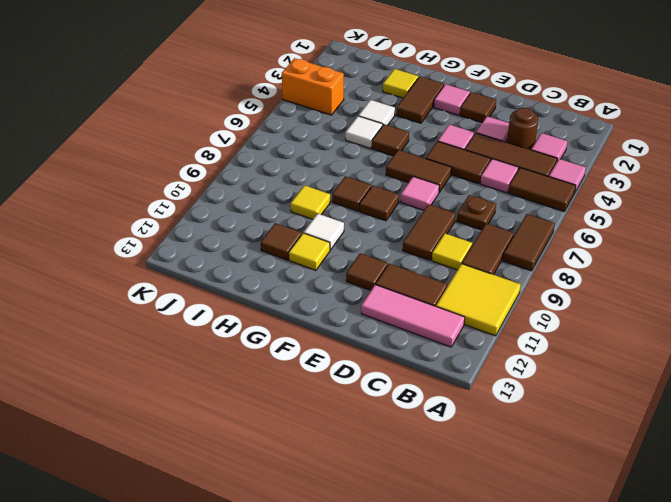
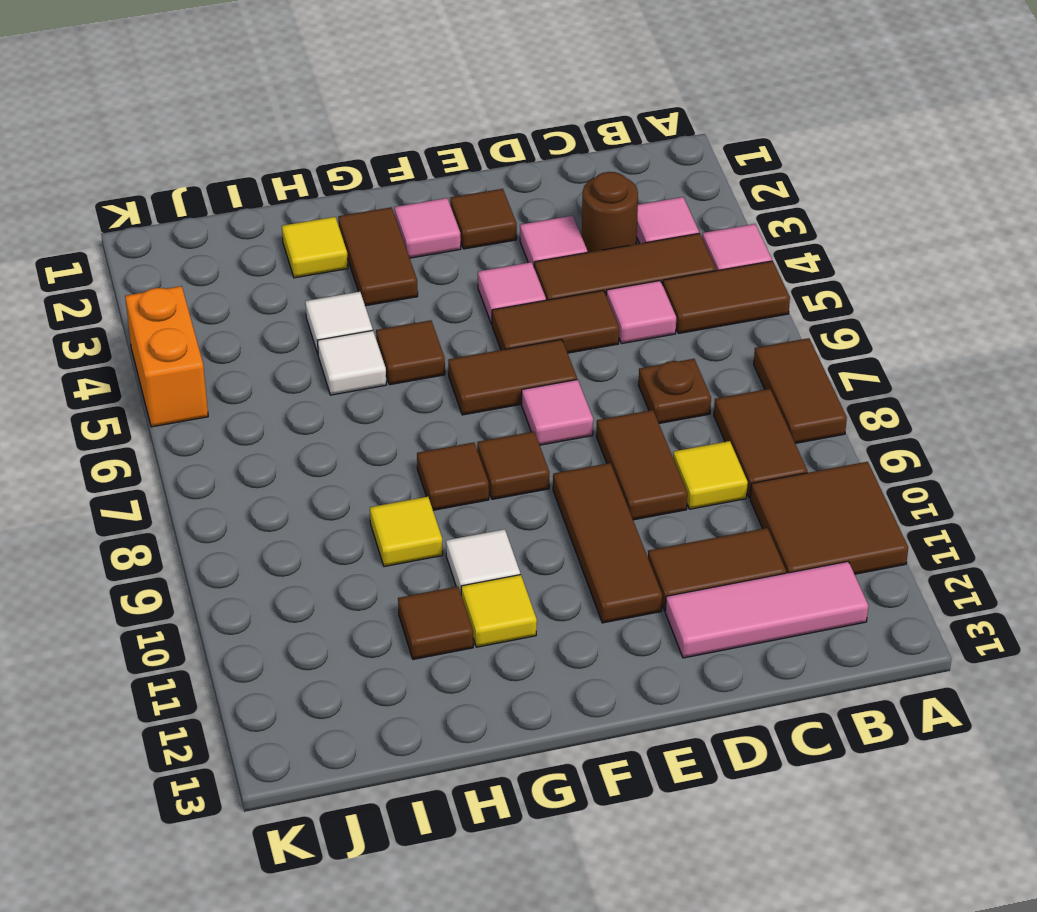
yellow 2x2 tile [436,264,521,336] -> brown 2x2 tile [750,462,908,574]
brown 1x1 tile [346,253,388,290] -> brown 1x3 tile [553,463,662,623]
orange 1x2 brick [282,58,344,115] -> orange 1x2 brick turned to [125,286,208,427]

